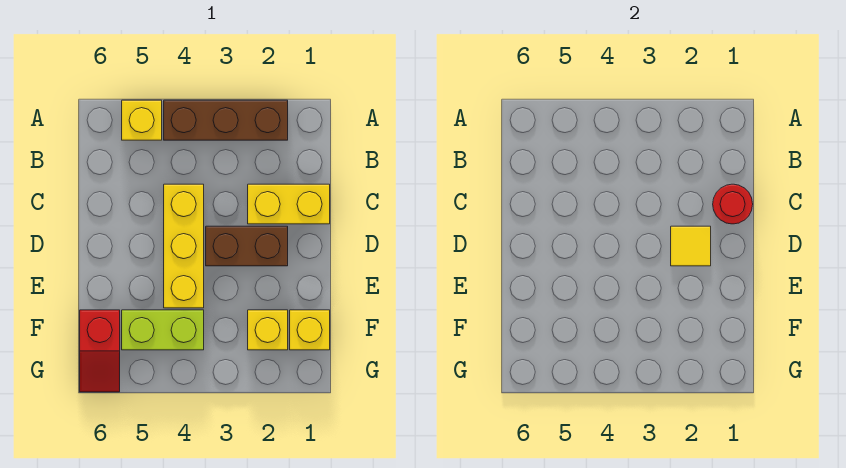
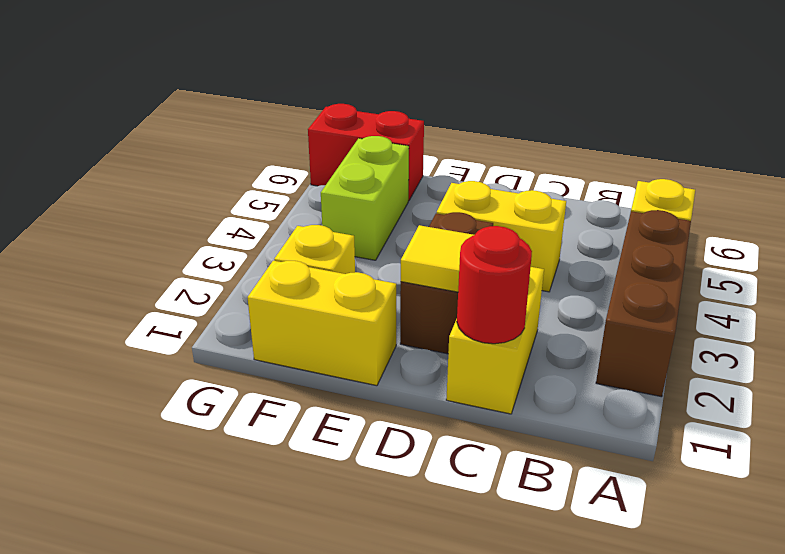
yellow 1x3 brick [164,184,204,308] -> yellow 1x2 brick [437,181,566,292]
yellow 1x1 brick [290,310,330,350] -> yellow 1x2 brick [247,261,396,386]
red 1x2 slope [80,310,120,392] -> red 1x2 brick [308,104,424,201]

